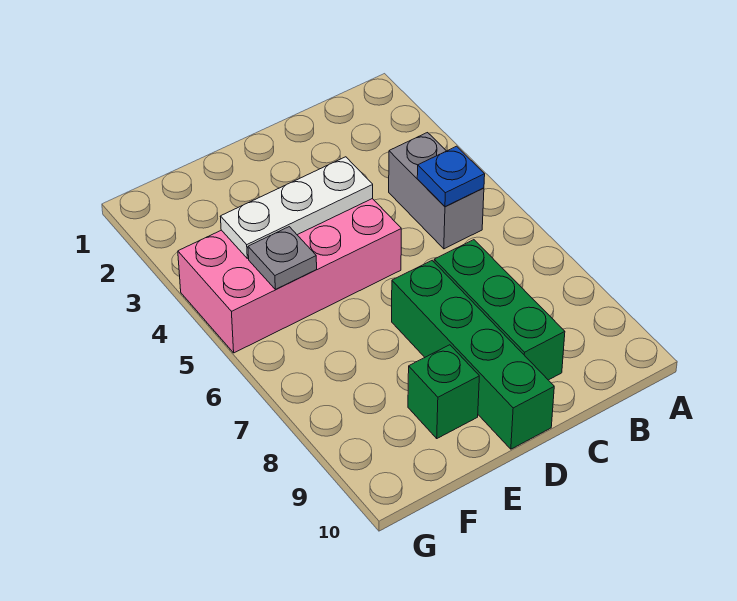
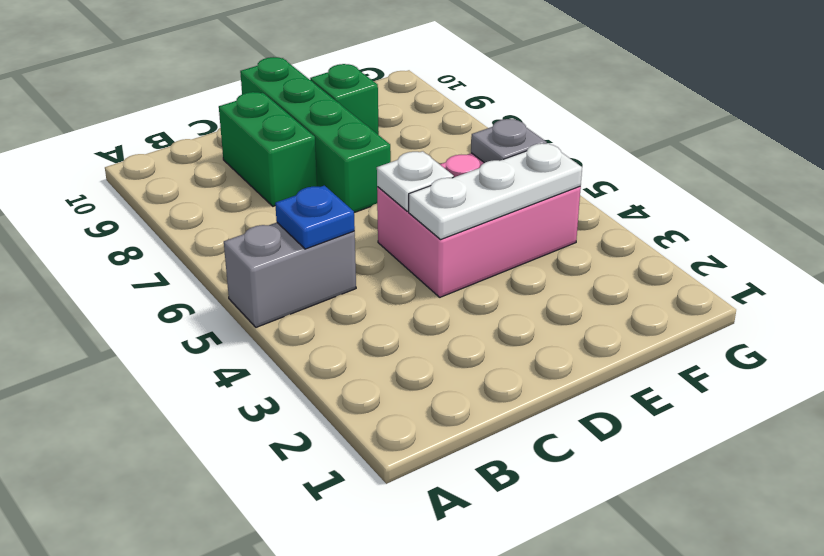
grey 1x2 brick [389,133,484,249] -> grey 1x2 brick turned to [224,222,356,327]
green 1x3 brick [434,240,565,380] -> green 1x2 brick [219,92,317,206]
pink 2x4 brick [178,199,401,353] -> pink 2x3 brick [377,153,581,297]
none -> white 1x1 plate [377,151,454,211]

